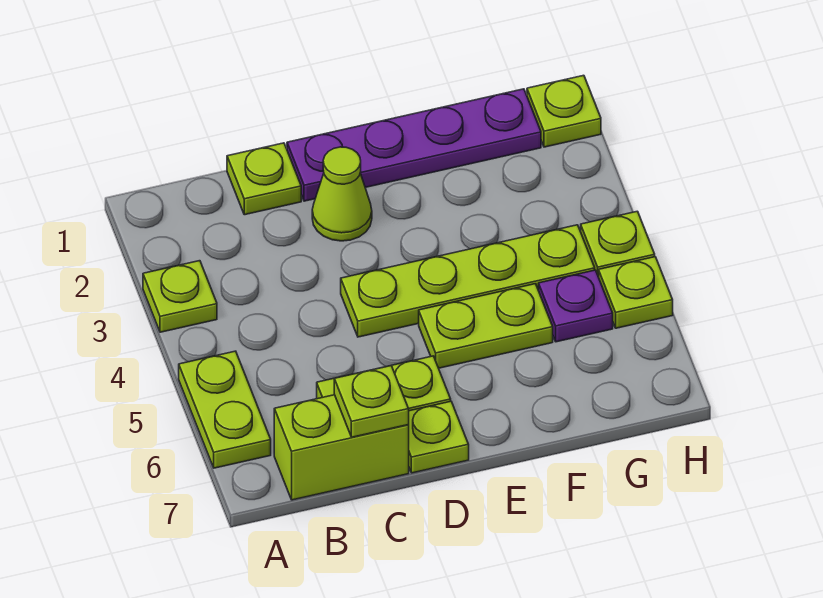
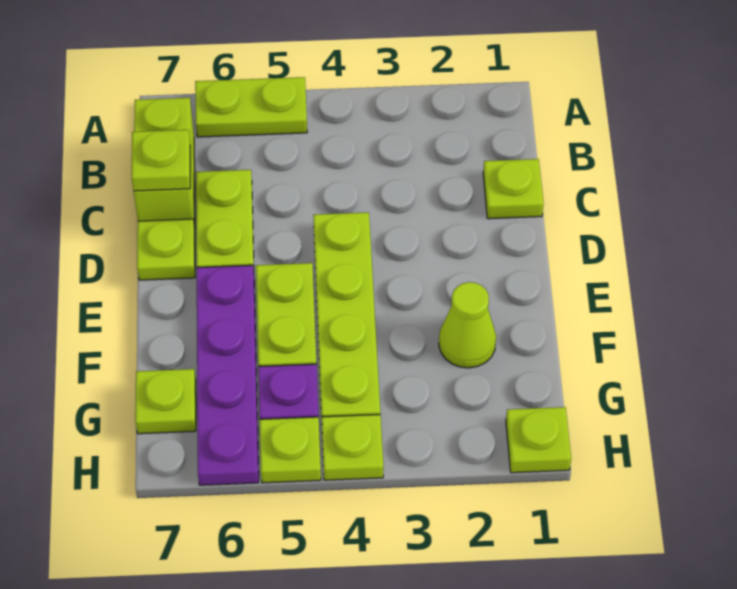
lime 1x1 plate [143,261,217,332] -> lime 1x1 plate moved to [135,369,196,434]
purple 1x4 plate [287,89,541,201] -> purple 1x4 plate moved to [197,265,259,485]
lime 1x1 cone [312,147,372,241] -> lime 1x1 cone moved to [439,282,496,368]

